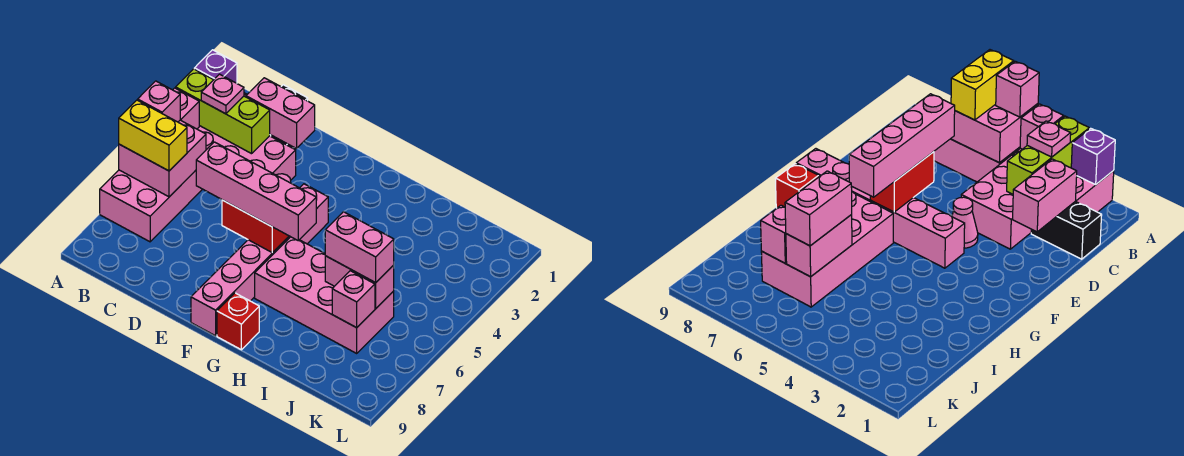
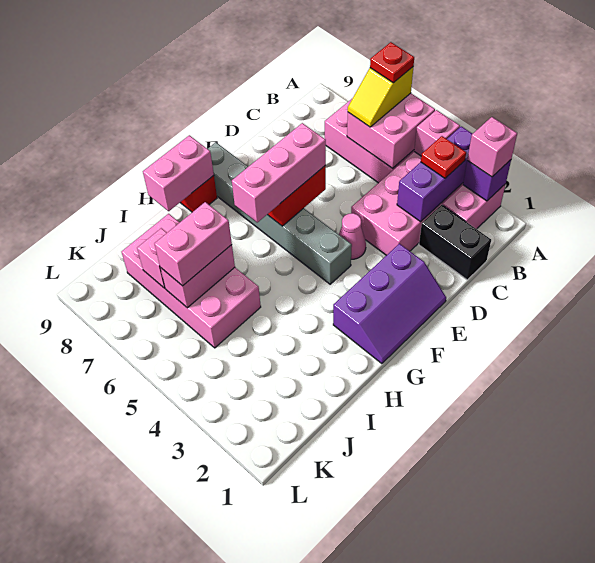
lime 1x3 brick [176,69,270,154] -> purple 1x3 brick [397,126,472,222]
pink 1x1 brick [138,81,180,122] -> pink 1x1 brick moved to [467,117,517,177]
yellow 1x2 brick [119,100,187,171] -> yellow 1x2 slope [348,67,413,127]
none -> red 1x1 plate [370,42,414,83]
pink 1x1 plate [201,74,244,114] -> red 1x1 plate [421,136,466,178]
pink 1x2 brick [246,78,315,149] -> pink 1x2 brick moved to [143,135,214,211]
pink 1x4 brick [196,142,316,241] -> pink 1x3 brick [232,123,326,222]
none -> purple 2x3 slope [333,244,446,364]
pink 1x6 brick [191,184,328,336] -> grey 1x6 brick [208,142,352,284]
pink 2x4 brick [255,237,394,353] -> pink 2x4 brick turned to [122,214,261,348]

